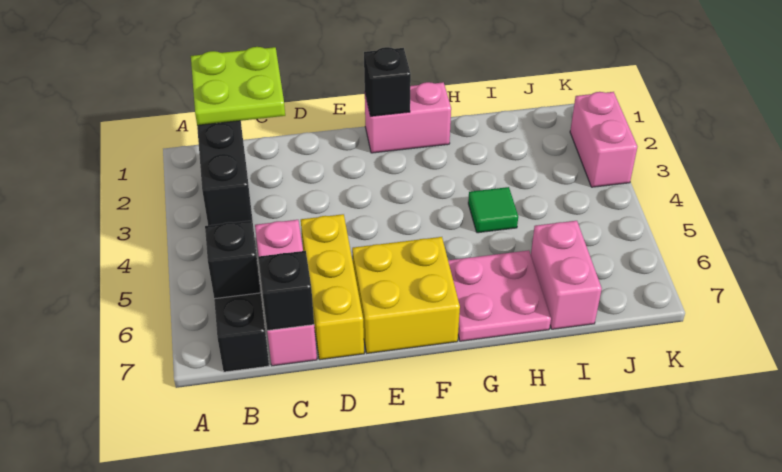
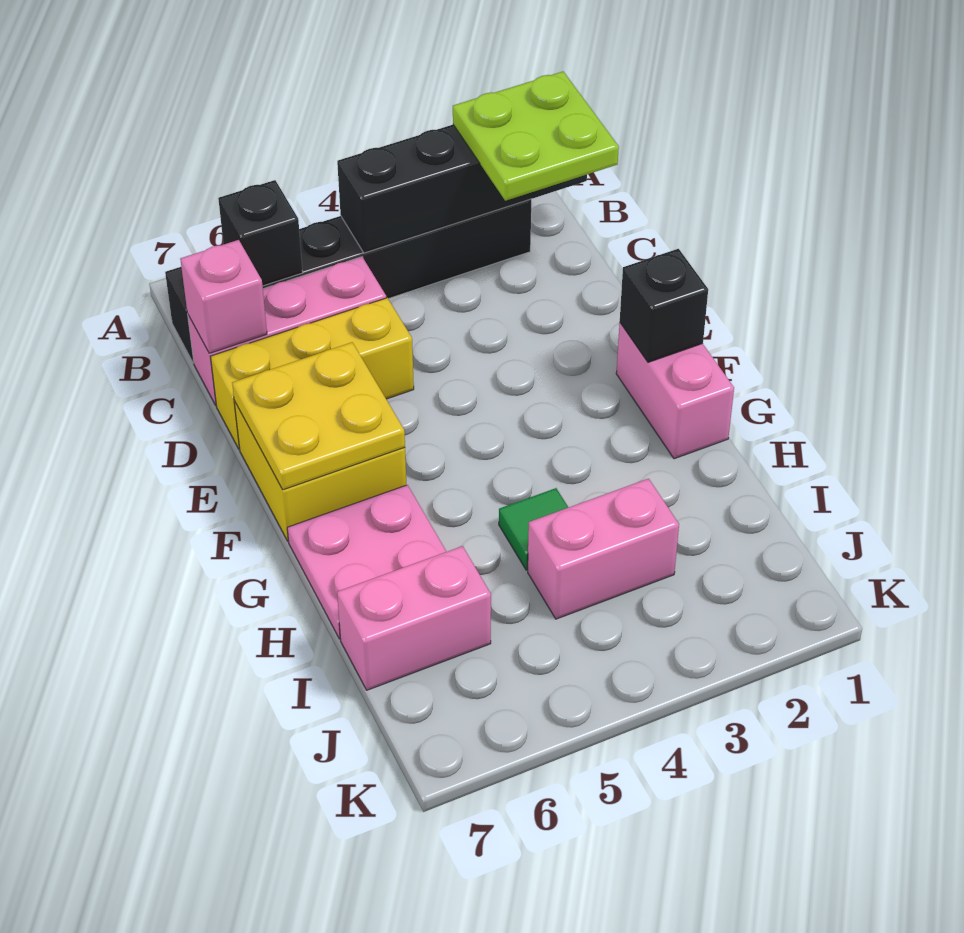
black 1x1 brick [258,251,314,331] -> pink 1x1 brick [180,240,267,353]
none -> yellow 2x2 plate [232,342,405,490]
pink 1x2 brick [570,92,637,187] -> pink 1x2 brick moved to [528,479,679,619]

